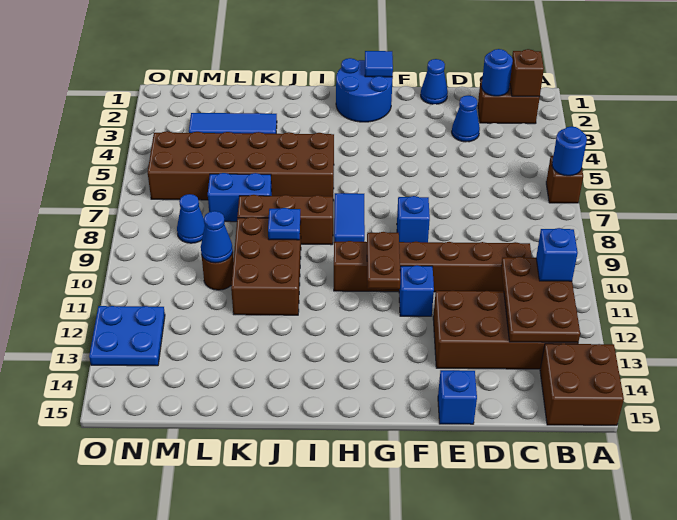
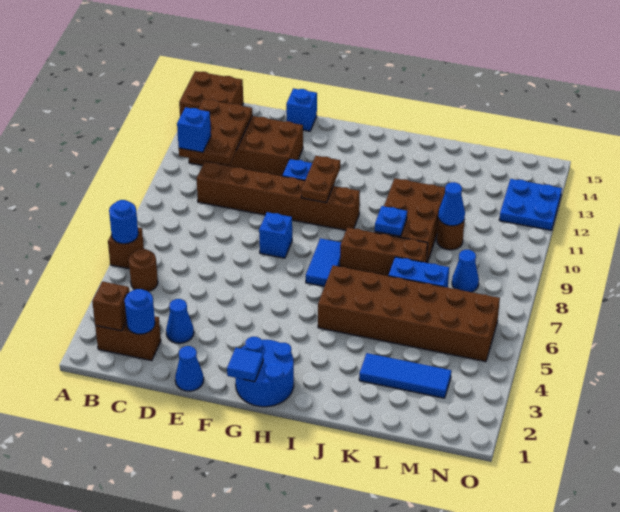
none -> brown 1x1 round brick [129,249,158,292]

